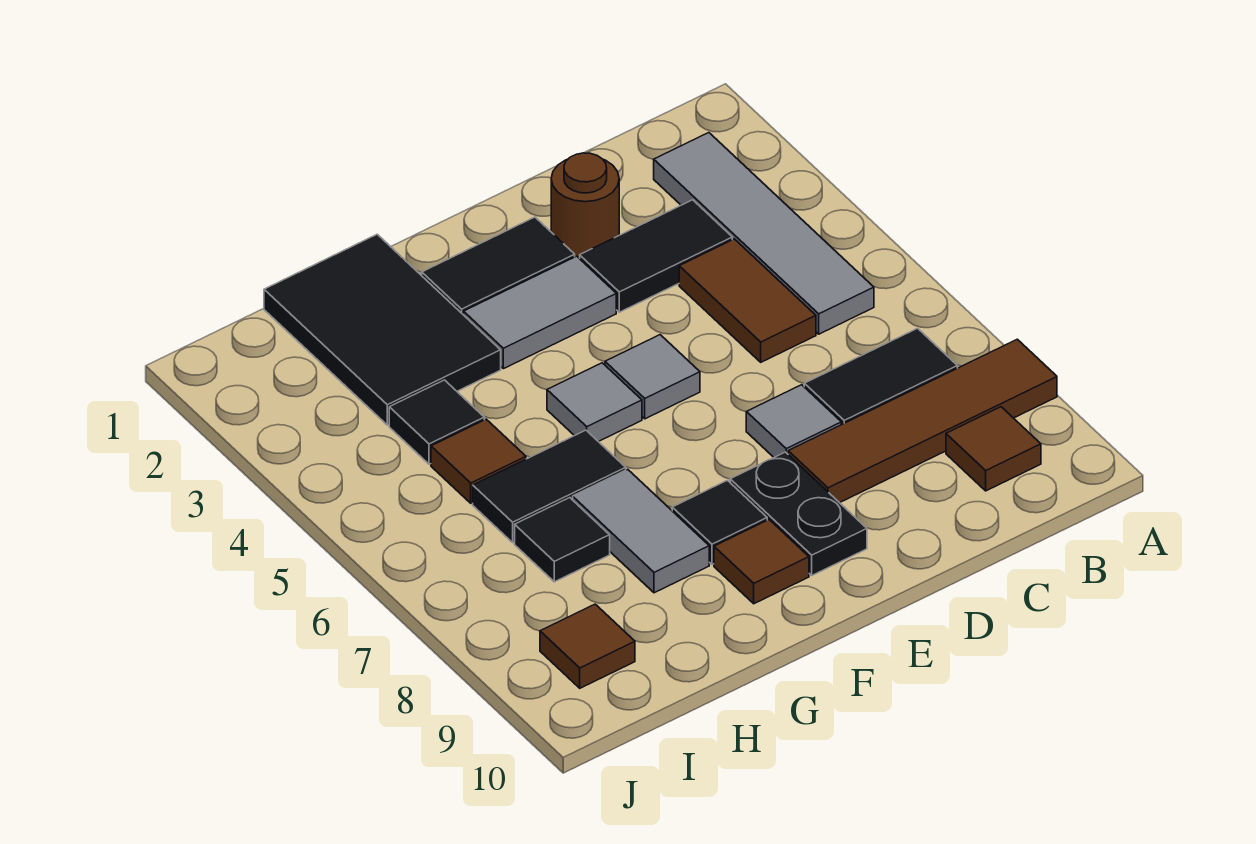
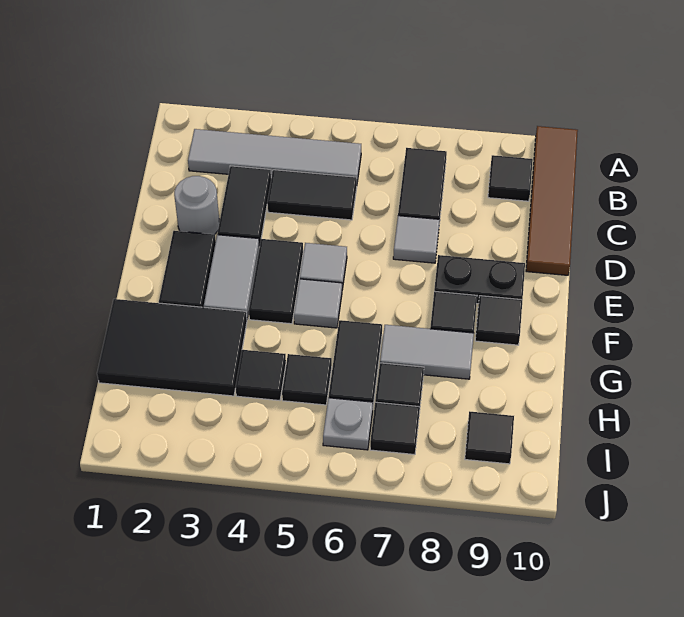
brown 1x4 tile [788,339,1057,503] -> brown 1x4 tile moved to [526,126,578,275]
brown 1x1 tile [946,407,1041,491] -> black 1x1 tile [488,155,533,201]
brown 1x2 tile [679,239,816,362] -> black 1x2 tile [267,170,357,220]
brown 1x1 round brick [551,153,619,259] -> grey 1x1 round brick [174,176,219,234]
none -> black 1x2 tile [249,239,303,324]
brown 1x1 tile [714,520,809,604] -> black 1x1 tile [475,296,522,345]
brown 1x1 tile [431,419,526,503] -> black 1x1 tile [282,354,332,405]
none -> grey 1x1 plate [323,398,373,450]
none -> black 1x1 tile [370,402,420,455]
brown 1x1 tile [540,604,635,688] -> black 1x1 tile [465,411,514,464]

